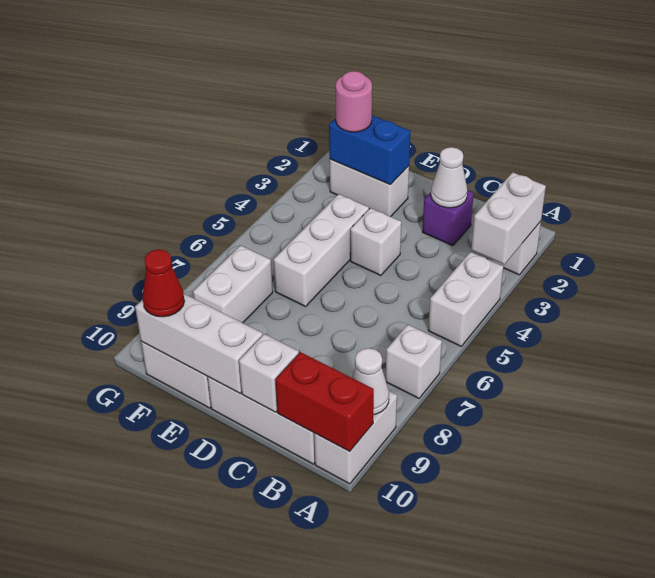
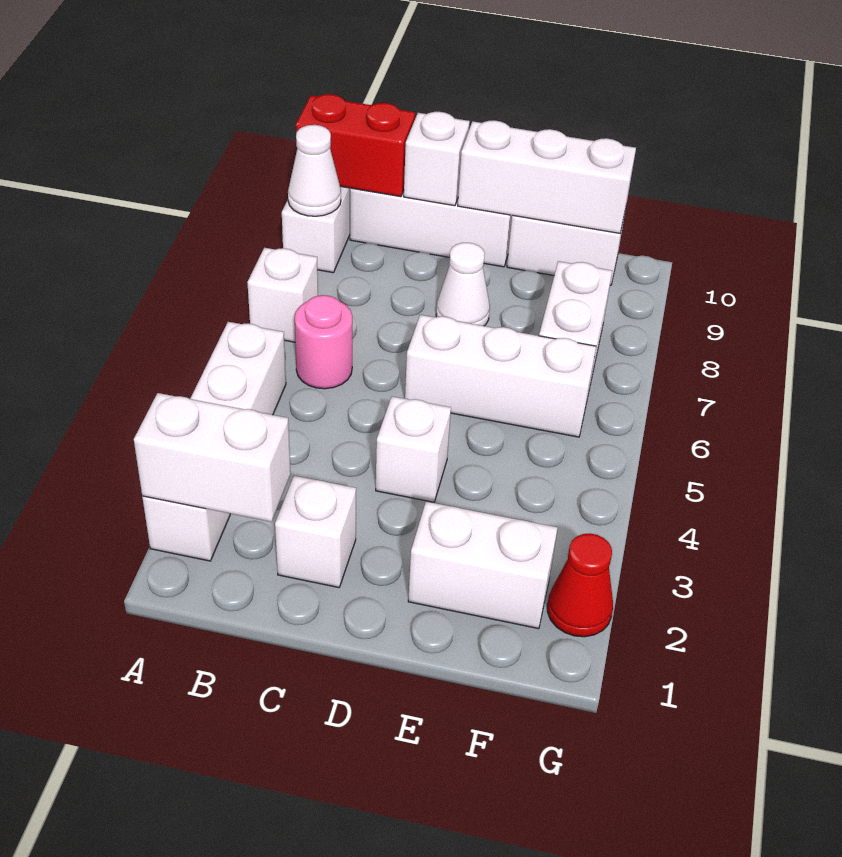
white 1x2 brick [471,172,546,265] -> white 1x2 brick turned to [134,393,291,522]
purple 1x1 brick [422,190,474,246] -> white 1x1 brick [275,476,356,587]
white 1x1 cone [431,147,467,208] -> white 1x1 cone moved to [436,243,490,326]
blue 1x2 brick [329,115,410,185] -> none
white 1x3 brick [273,194,369,307] -> white 1x3 brick turned to [405,315,596,437]
pink 1x1 round brick [336,71,372,132] -> pink 1x1 round brick moved to [295,295,352,389]
red 1x1 cone [142,249,184,317] -> red 1x1 cone moved to [547,533,613,637]

